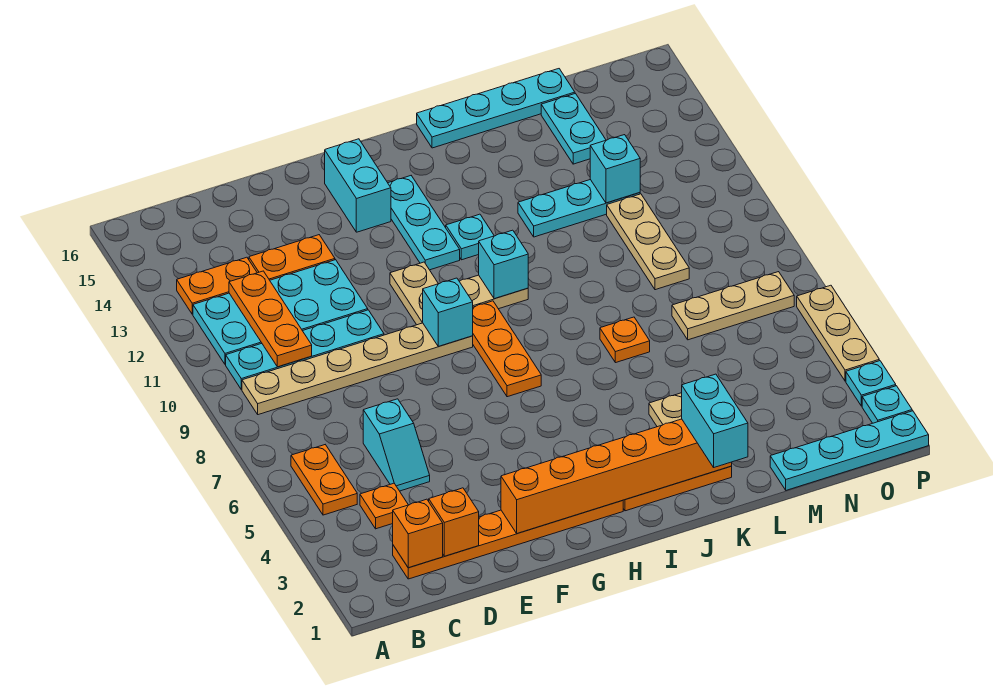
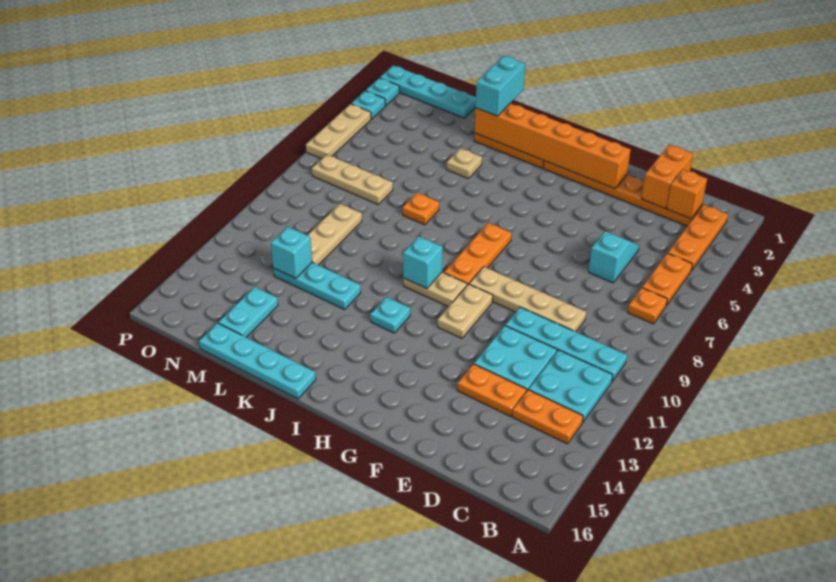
tan 1x6 plate [242,323,473,415] -> tan 1x4 plate [469,267,586,332]
orange 1x1 plate [360,483,408,529] -> orange 1x1 plate moved to [628,288,667,324]
orange 1x3 plate [229,271,312,367] -> orange 1x3 plate moved to [668,205,728,270]
orange 1x1 brick [429,488,479,556] -> orange 1x2 brick [641,145,693,208]
cyan 1x1 brick [423,278,473,347] -> none
cyan 1x2 brick [325,139,391,232] -> none
cyan 1x3 plate [388,176,460,270] -> none

